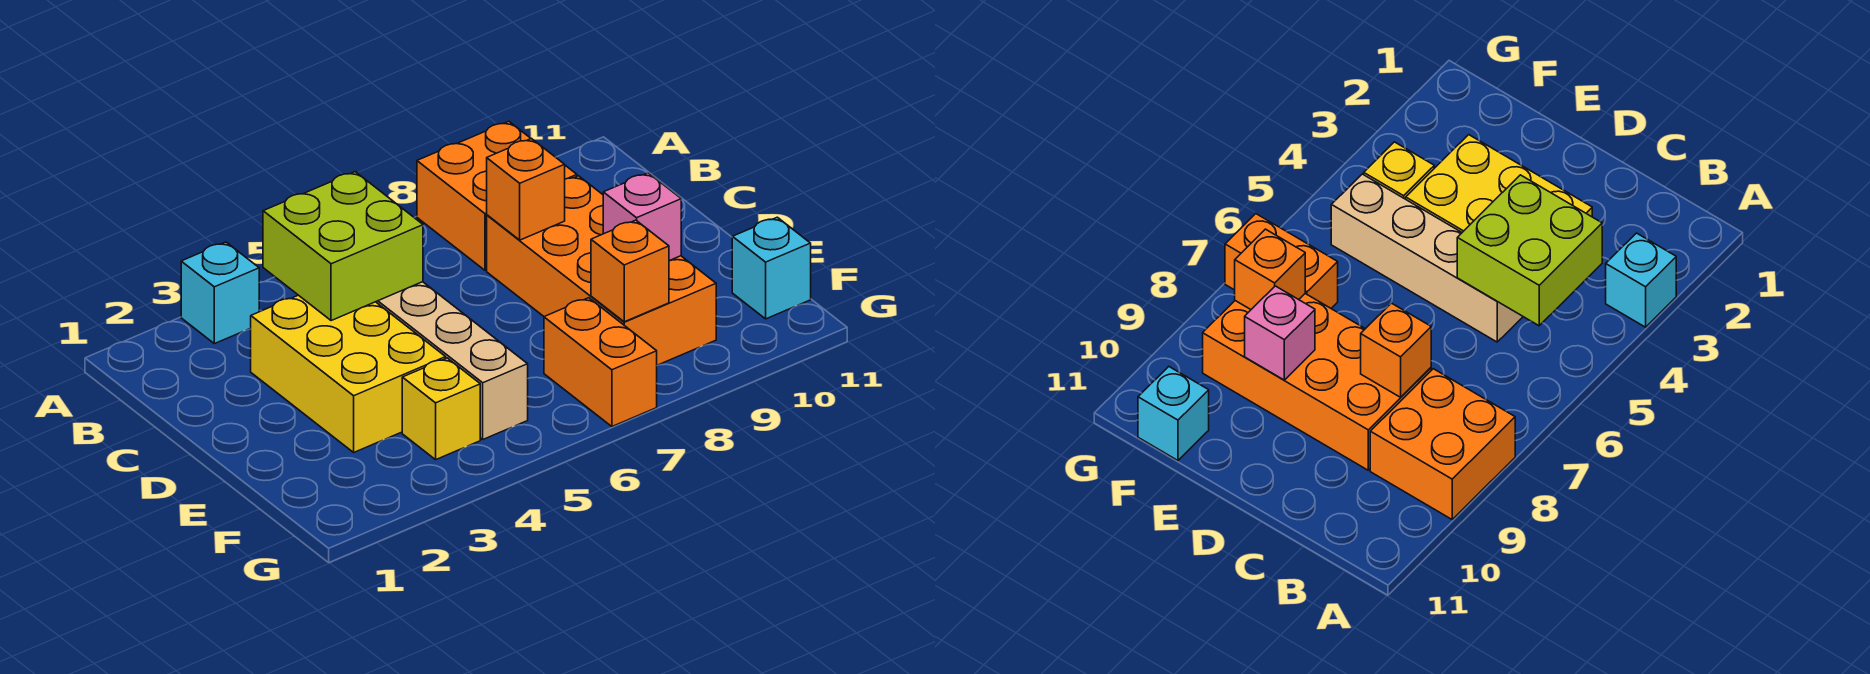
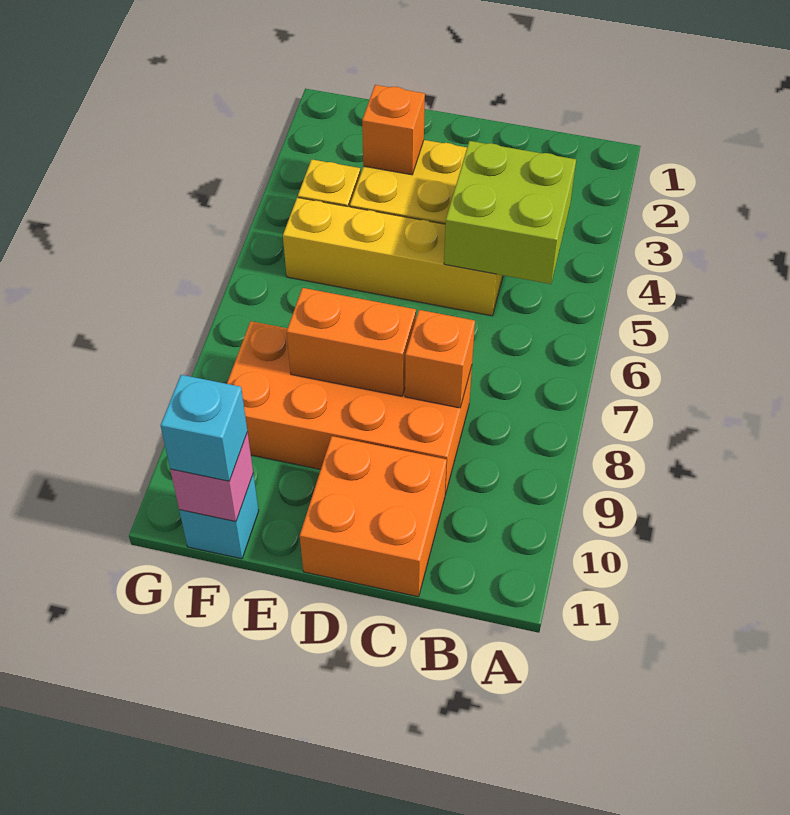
cyan 1x1 brick [181,242,259,344] -> cyan 1x1 brick moved to [161,375,247,481]
orange 2x2 brick [417,121,577,270] -> orange 2x2 brick moved to [300,436,447,597]
tan 1x4 brick [376,282,528,439] -> yellow 1x4 brick [283,197,503,316]
pink 1x1 brick [603,173,681,261] -> pink 1x1 brick moved to [170,432,253,522]
orange 1x2 brick [544,298,657,426] -> orange 1x2 brick moved to [287,288,416,396]
orange 1x1 brick [591,220,669,322] -> orange 1x1 brick moved to [362,85,425,175]

